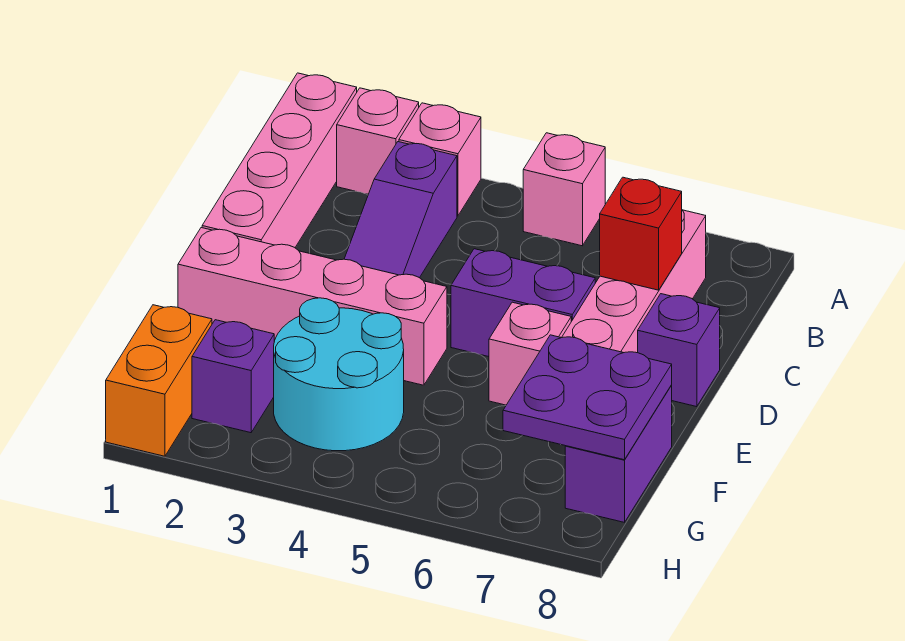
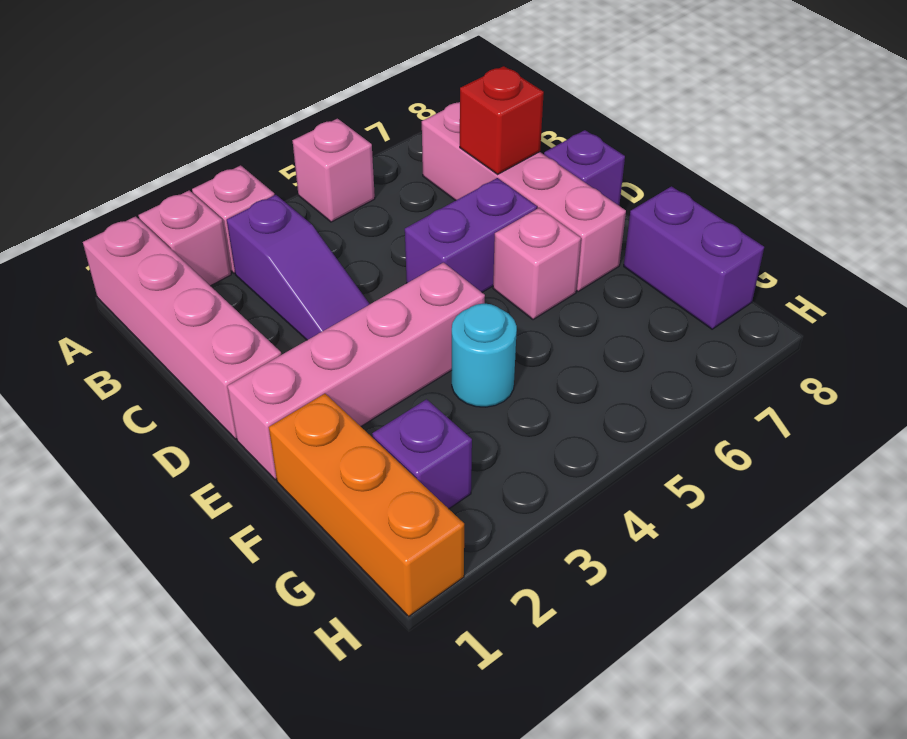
cyan 2x2 round brick [274,298,404,451] -> cyan 1x1 round brick [452,303,517,407]
purple 2x2 plate [503,335,672,460] -> none
orange 1x2 brick [106,305,212,456] -> orange 1x3 brick [269,394,464,616]

